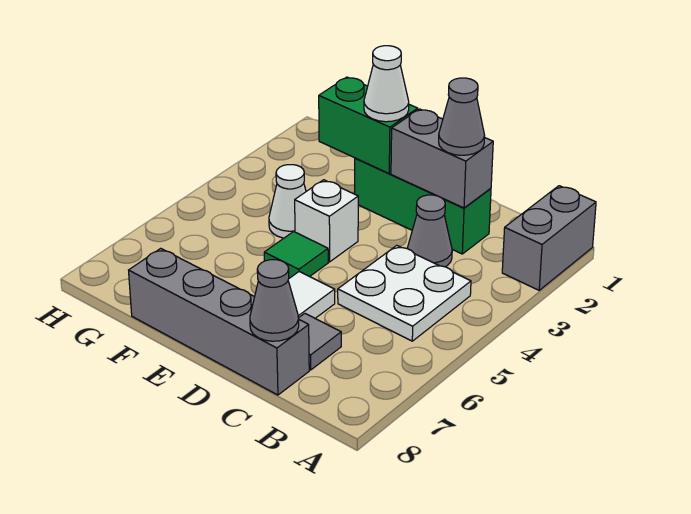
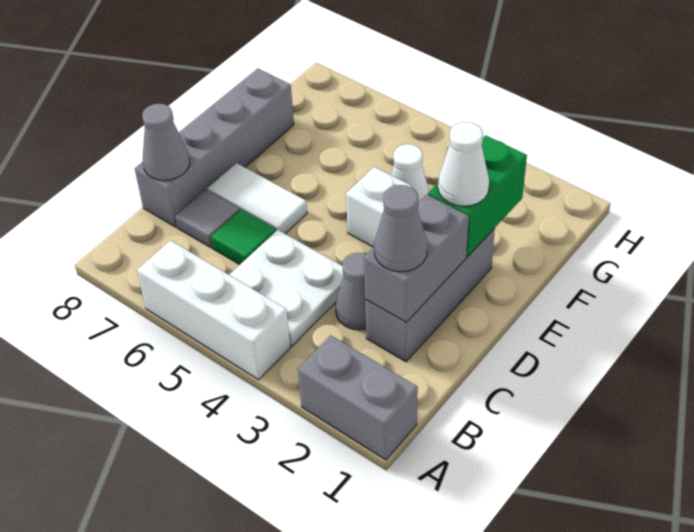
none -> white 1x3 brick [137,240,290,380]
green 1x3 brick [355,158,491,254] -> grey 1x3 brick [365,228,495,362]
green 1x1 tile [264,232,328,278] -> green 1x1 tile moved to [211,210,276,265]

